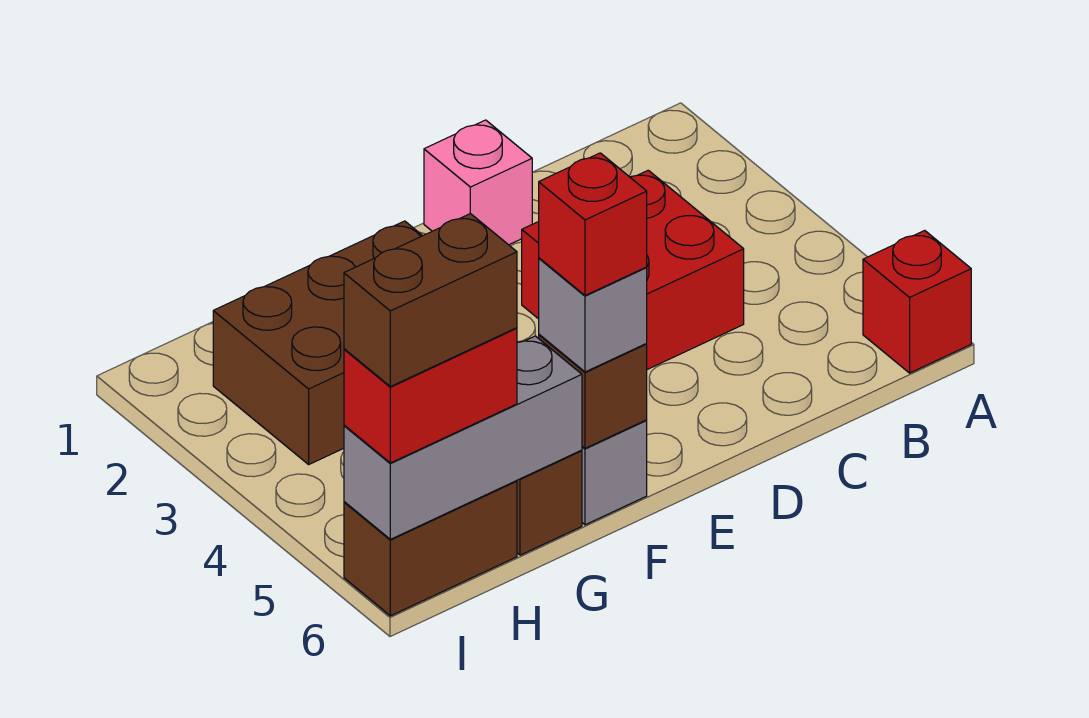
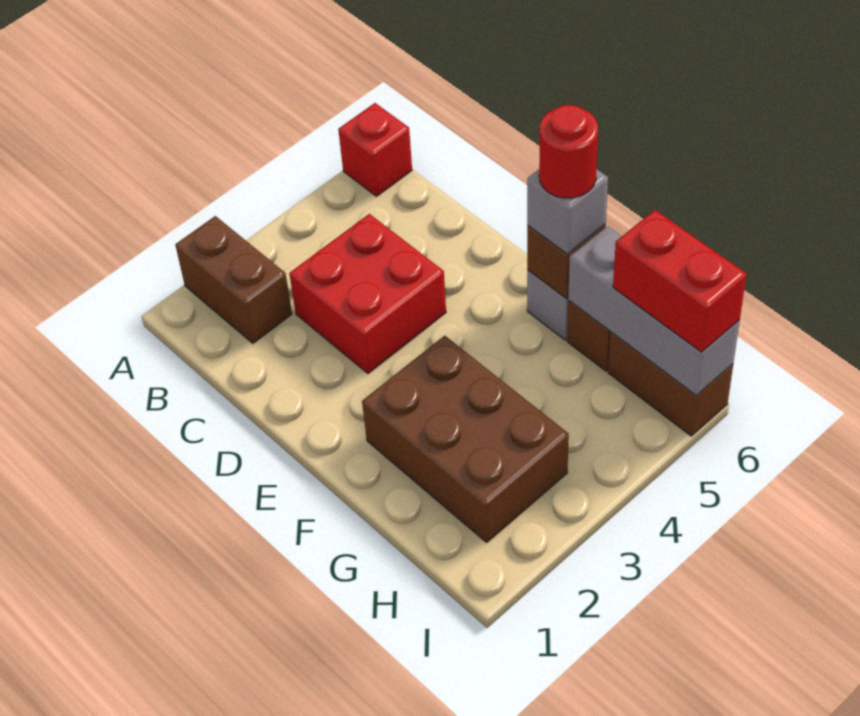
pink 1x1 brick [424,120,532,245] -> none
red 1x1 brick [539,153,647,296] -> red 1x1 round brick [539,105,598,198]
brown 1x2 brick [344,214,517,387] -> brown 1x2 brick moved to [175,216,292,343]

